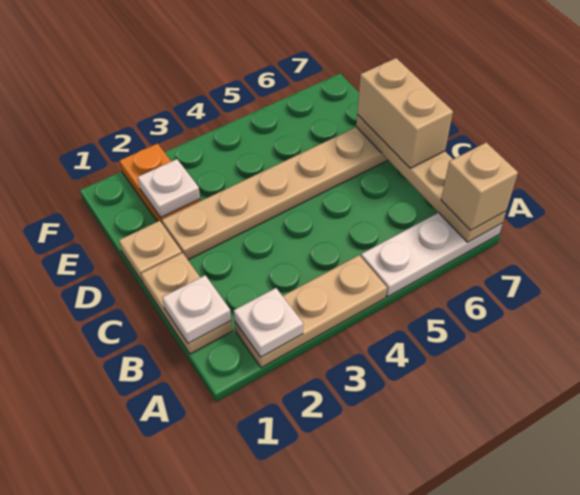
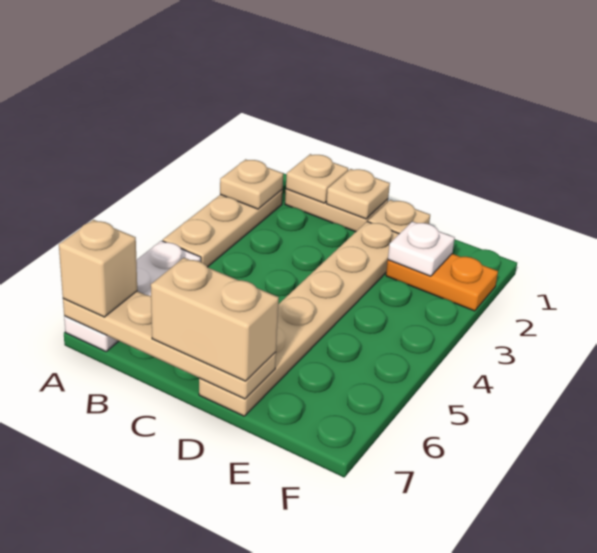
white 1x1 plate [234,288,303,357] -> tan 1x1 plate [220,159,283,209]
white 1x1 plate [162,275,231,343] -> tan 1x1 plate [286,154,348,203]
none -> tan 1x1 plate [326,169,390,219]

